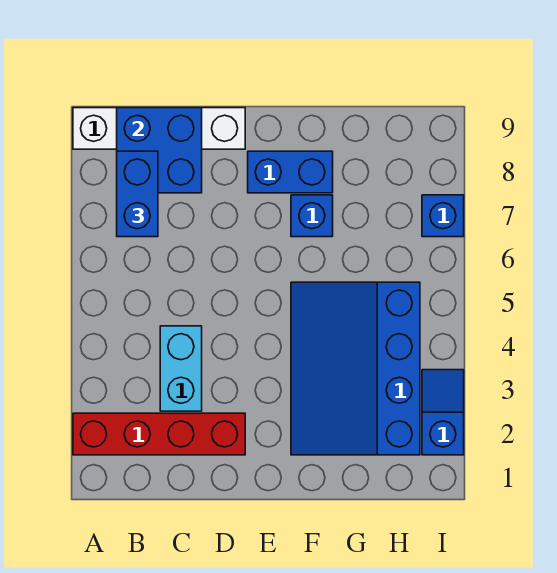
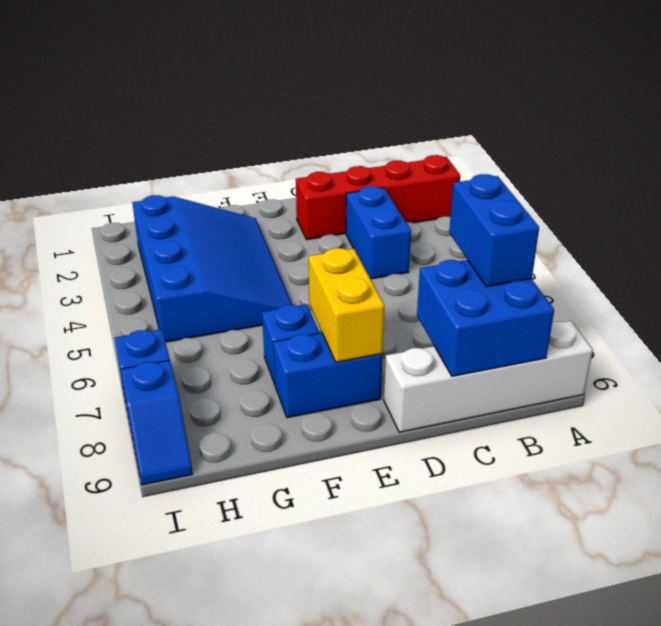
cyan 1x2 brick [160,326,202,411] -> blue 1x2 brick [346,186,411,279]
none -> yellow 1x2 brick [308,248,385,362]
blue 1x2 slope [422,370,464,455] -> blue 1x2 slope moved to [121,360,193,485]

